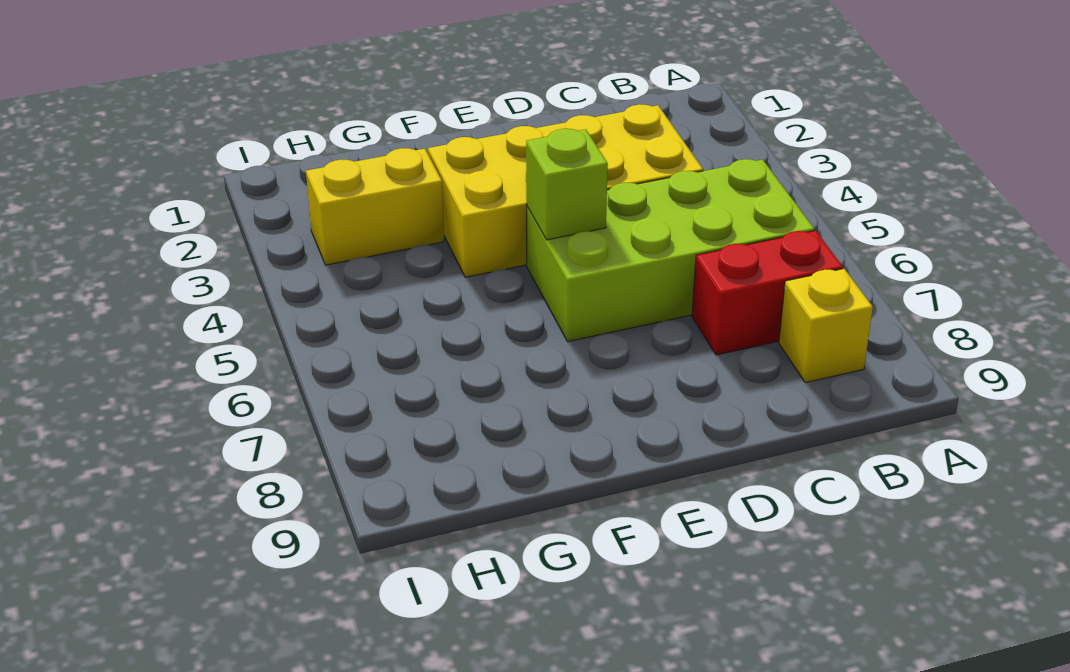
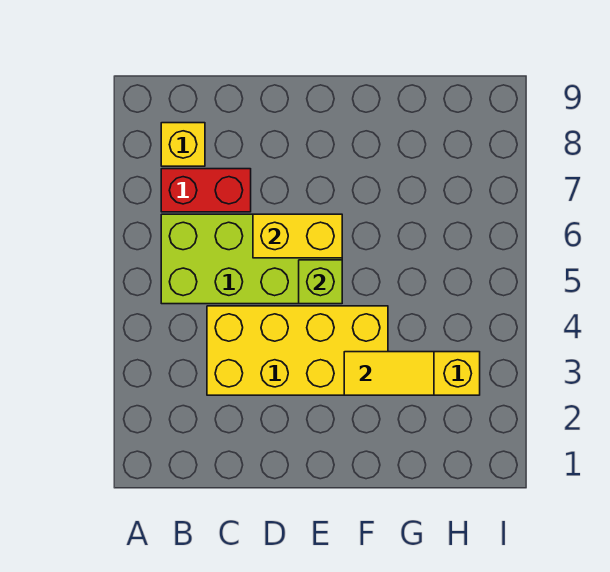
none -> yellow 1x2 brick [253,214,342,258]
none -> yellow 1x2 tile [344,352,434,395]

